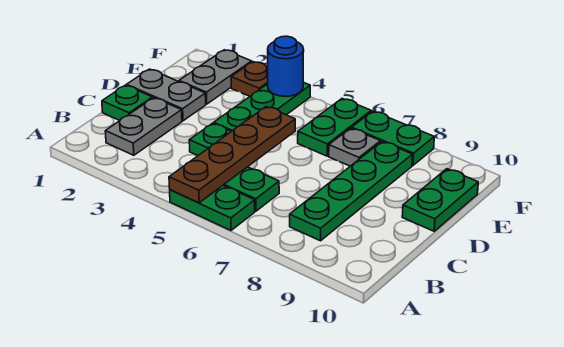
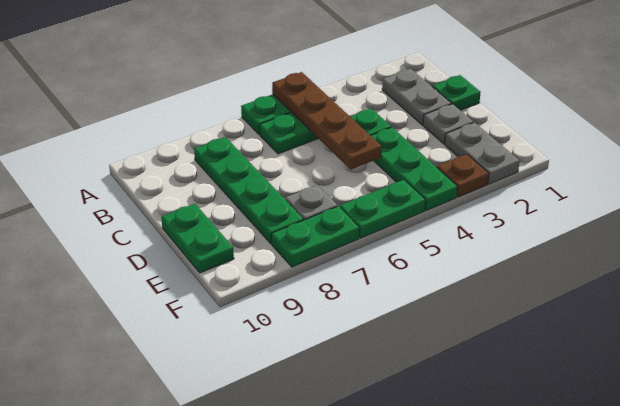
grey 1x2 plate [127,69,206,121] -> grey 1x1 plate [423,104,473,144]
green 1x2 plate [298,99,371,156] -> green 1x2 plate turned to [340,180,426,238]
blue 1x1 round brick [268,36,304,96] -> none

